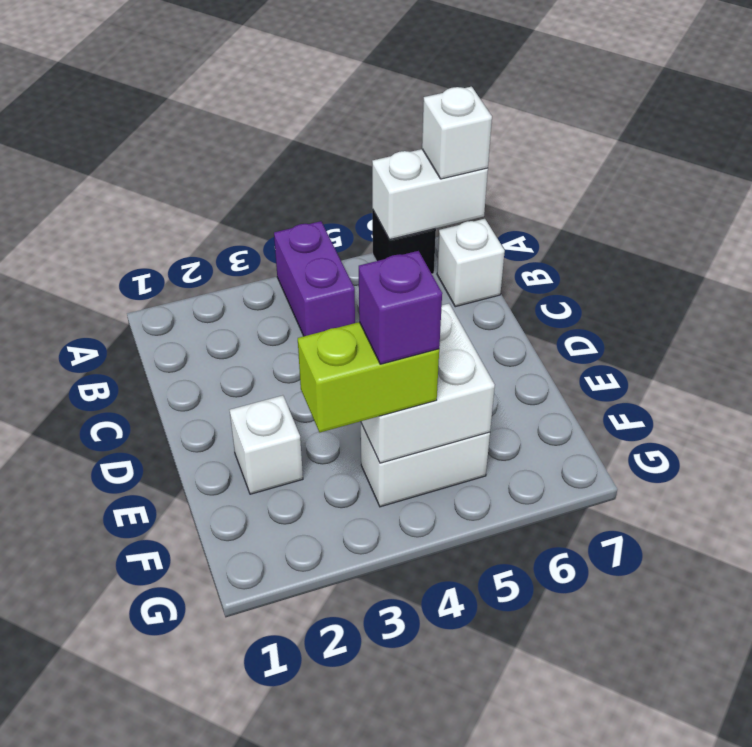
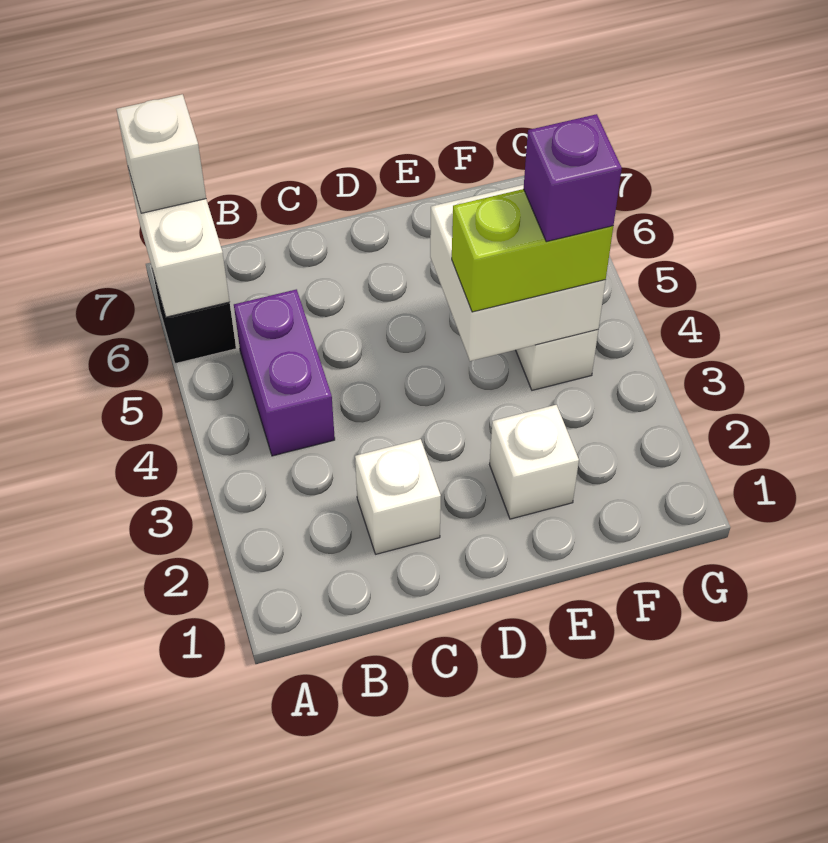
purple 1x2 brick [274,221,355,336] -> purple 1x2 brick turned to [234,289,335,456]
white 1x1 brick [437,219,505,307] -> white 1x1 brick moved to [355,439,441,554]
lime 1x2 brick [298,322,439,432] -> lime 1x2 brick turned to [452,189,613,312]

